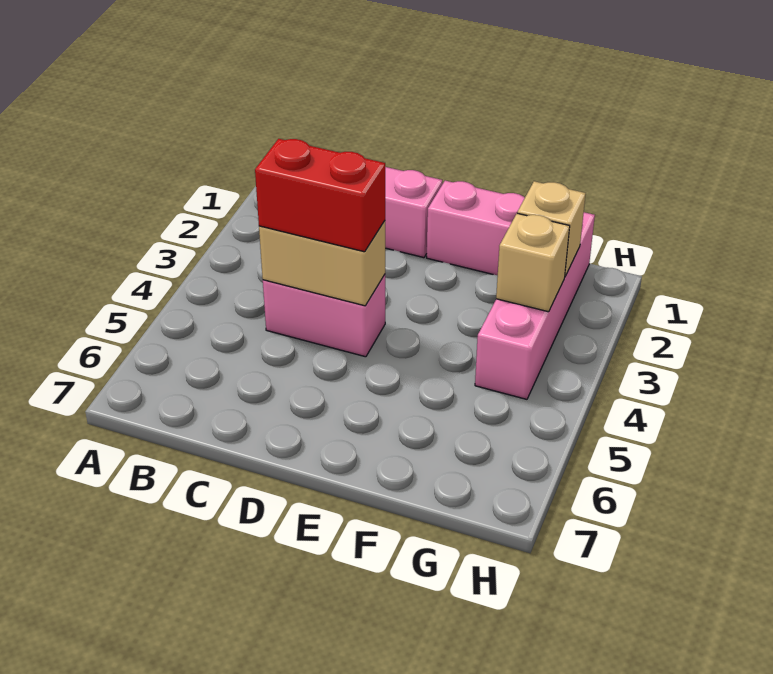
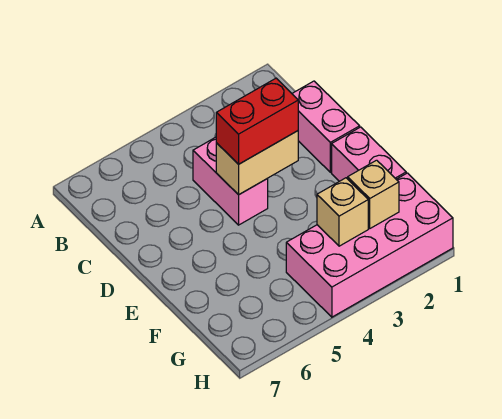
tan 1x2 brick [259,221,385,306] -> tan 1x2 brick turned to [216,131,298,195]
red 1x2 brick [255,139,385,252] -> red 1x2 brick turned to [216,78,298,164]
pink 1x4 brick [475,212,595,399] -> pink 2x4 brick [286,173,453,317]

